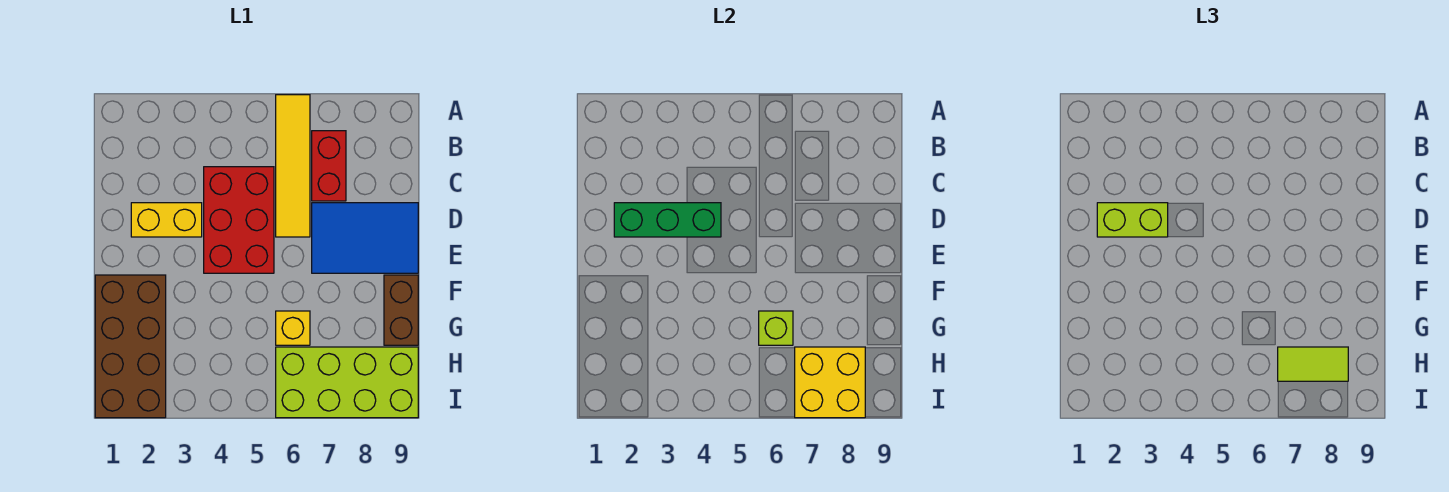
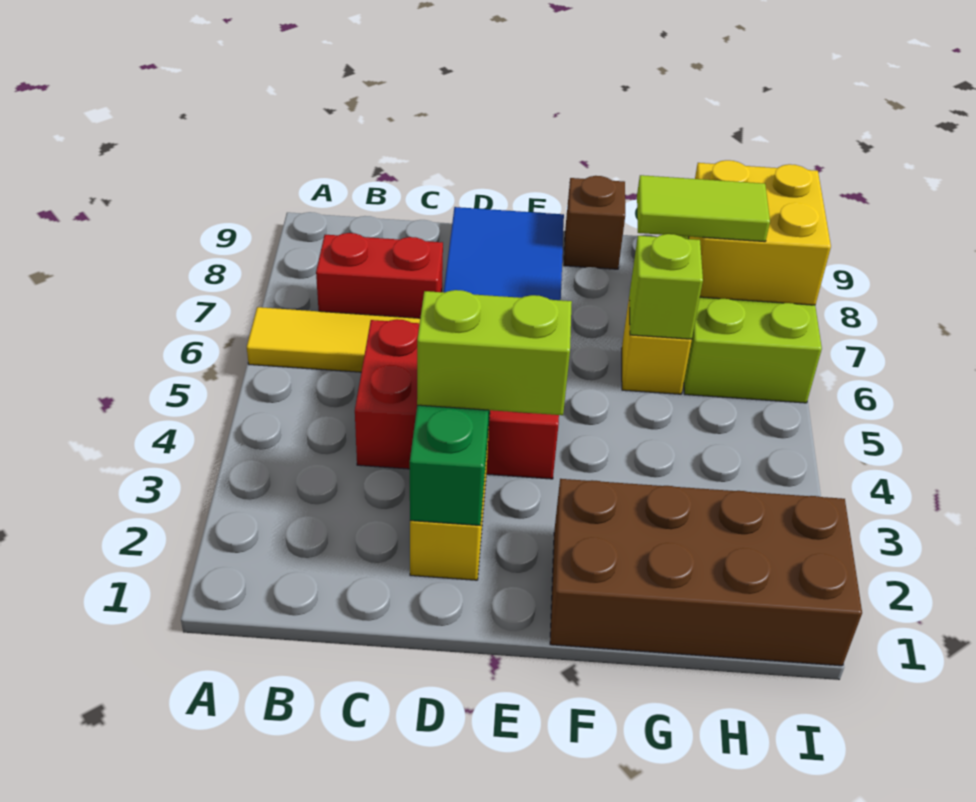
lime 1x2 brick [1097,203,1168,237] -> lime 1x2 brick turned to [417,290,572,415]
brown 1x2 brick [384,275,418,345] -> brown 1x1 brick [564,176,625,269]
lime 1x2 tile [1278,347,1348,381] -> lime 1x2 tile turned to [637,175,770,242]

